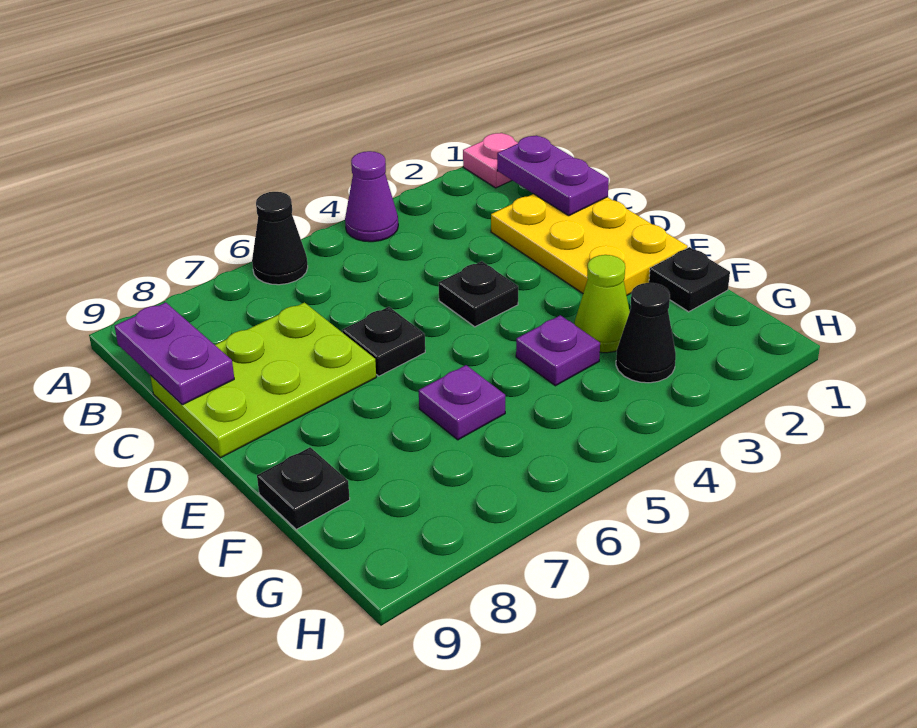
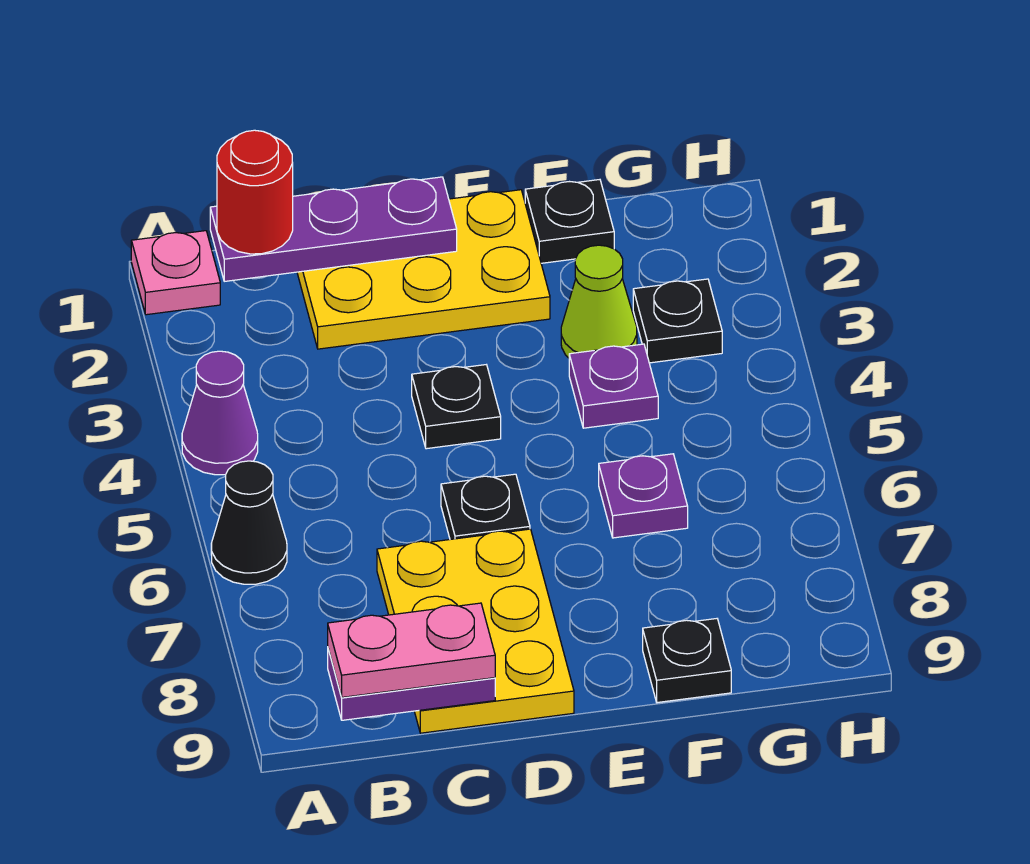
purple 1x2 plate [497,135,609,216] -> purple 1x3 plate [210,177,457,281]
none -> red 1x1 round brick [217,130,293,254]
none -> pink 1x2 plate [328,603,495,697]
lime 2x3 plate [150,303,376,458] -> yellow 2x3 plate [377,529,574,733]
black 1x1 cone [616,283,676,383] -> black 1x1 plate [633,279,722,363]

